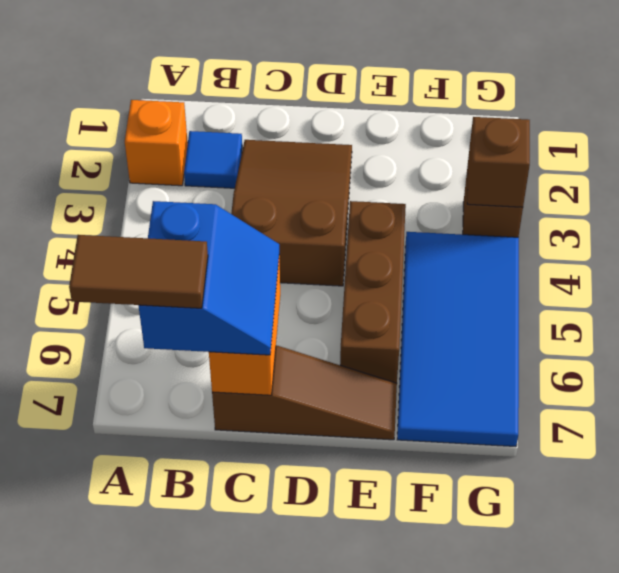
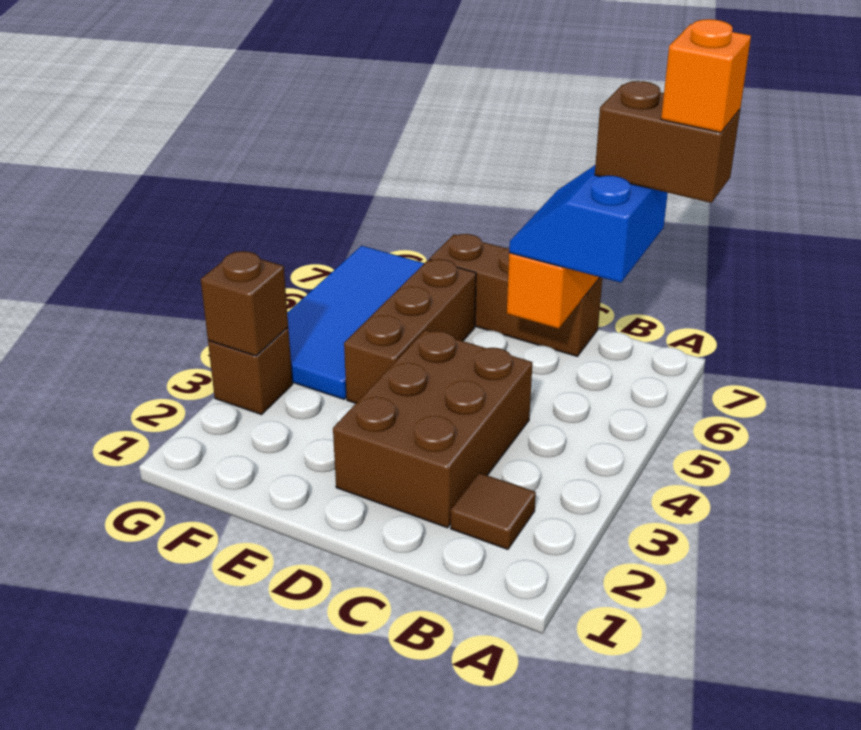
orange 1x1 brick [125,100,188,186] -> orange 1x1 brick moved to [661,19,751,133]
brown 1x2 tile [69,235,208,308] -> brown 1x2 brick [595,81,740,203]
blue 1x1 tile [184,131,242,188] -> brown 1x1 tile [451,473,536,549]
brown 2x3 slope [231,140,352,286] -> brown 2x3 brick [333,330,533,528]
brown 1x3 slope [212,346,397,440] -> brown 1x3 brick [430,234,602,357]

